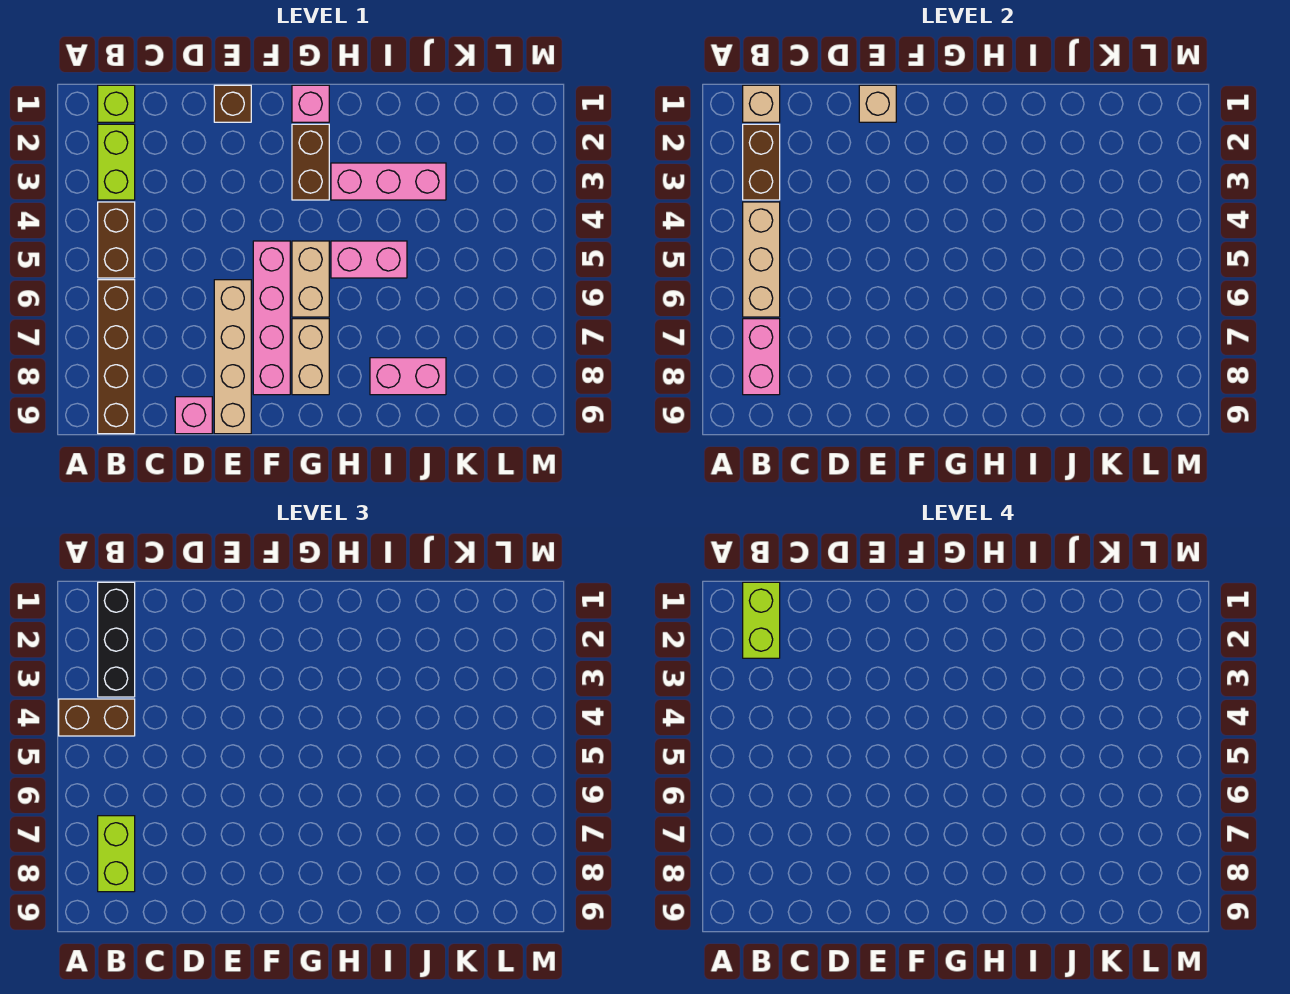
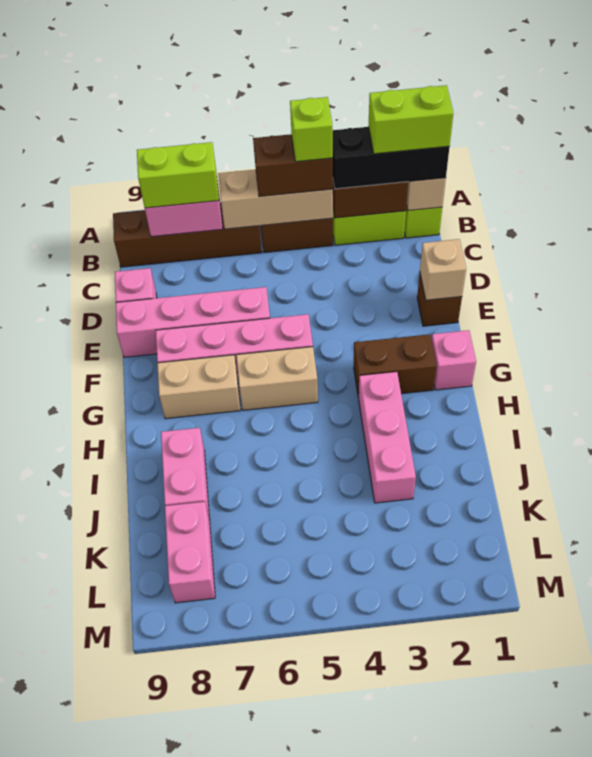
brown 1x2 brick [59,699,135,736] -> brown 1x2 brick turned to [253,134,333,197]
none -> lime 1x1 brick [290,97,333,162]
tan 1x4 brick [214,280,251,434] -> pink 1x4 brick [116,287,270,357]
pink 1x2 brick [331,241,407,278] -> pink 1x2 brick moved to [165,502,215,603]

